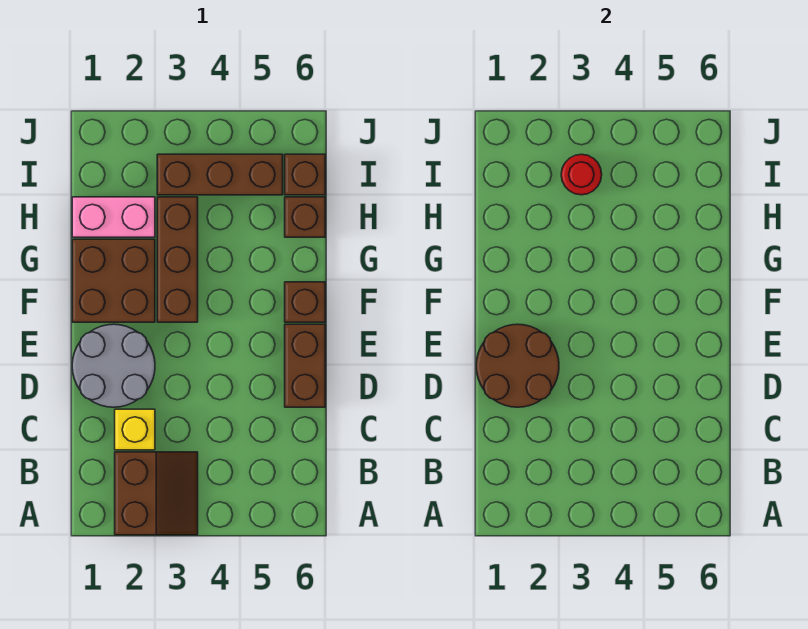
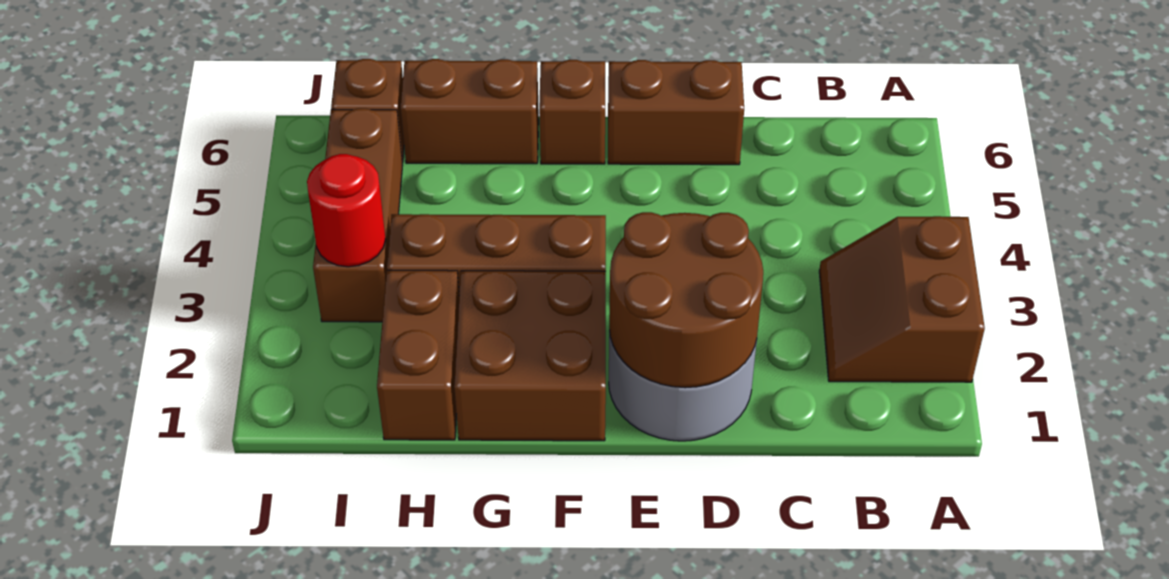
brown 2x2 slope [115,452,198,535] -> brown 2x2 slope turned to [819,216,985,382]
yellow 1x1 brick [115,409,155,450] -> none
pink 1x2 brick [72,197,155,237] -> brown 1x2 brick [377,270,459,440]
brown 1x1 brick [285,197,325,237] -> brown 1x2 brick [401,59,539,164]

